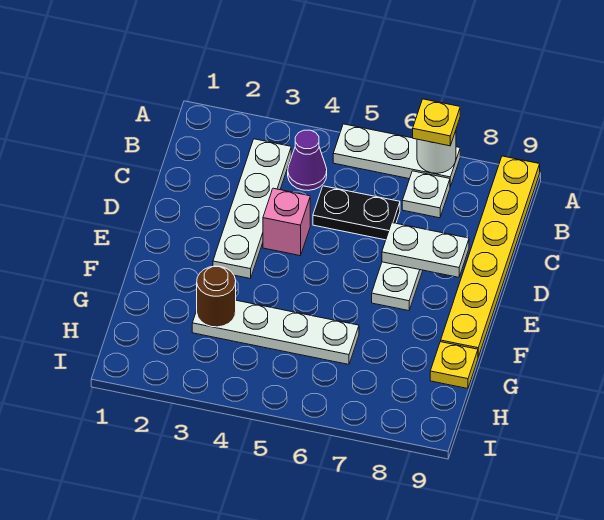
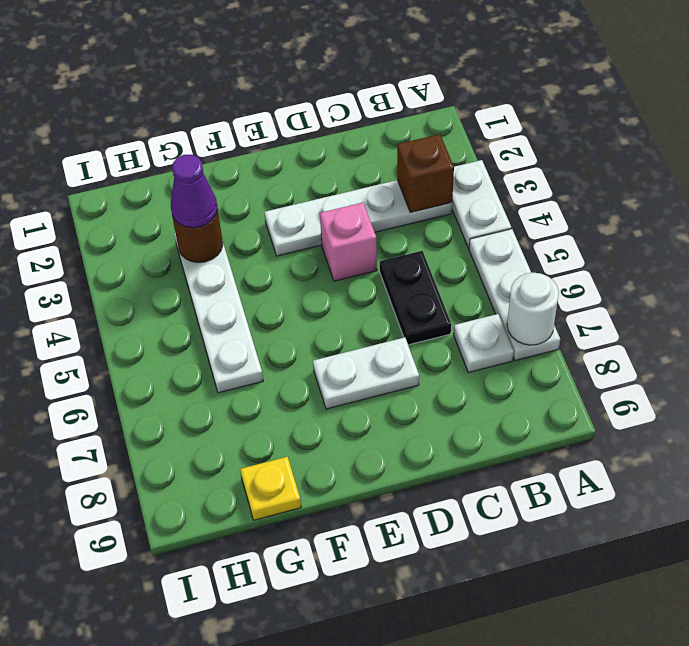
yellow 1x1 plate [413,99,460,146] -> none
yellow 1x6 plate [441,156,540,357] -> none
none -> brown 1x1 brick [397,134,454,212]
purple 1x1 cone [288,130,327,190] -> purple 1x1 cone moved to [171,154,218,228]
white 1x2 plate [382,223,469,277] -> white 1x2 plate moved to [452,160,511,248]

